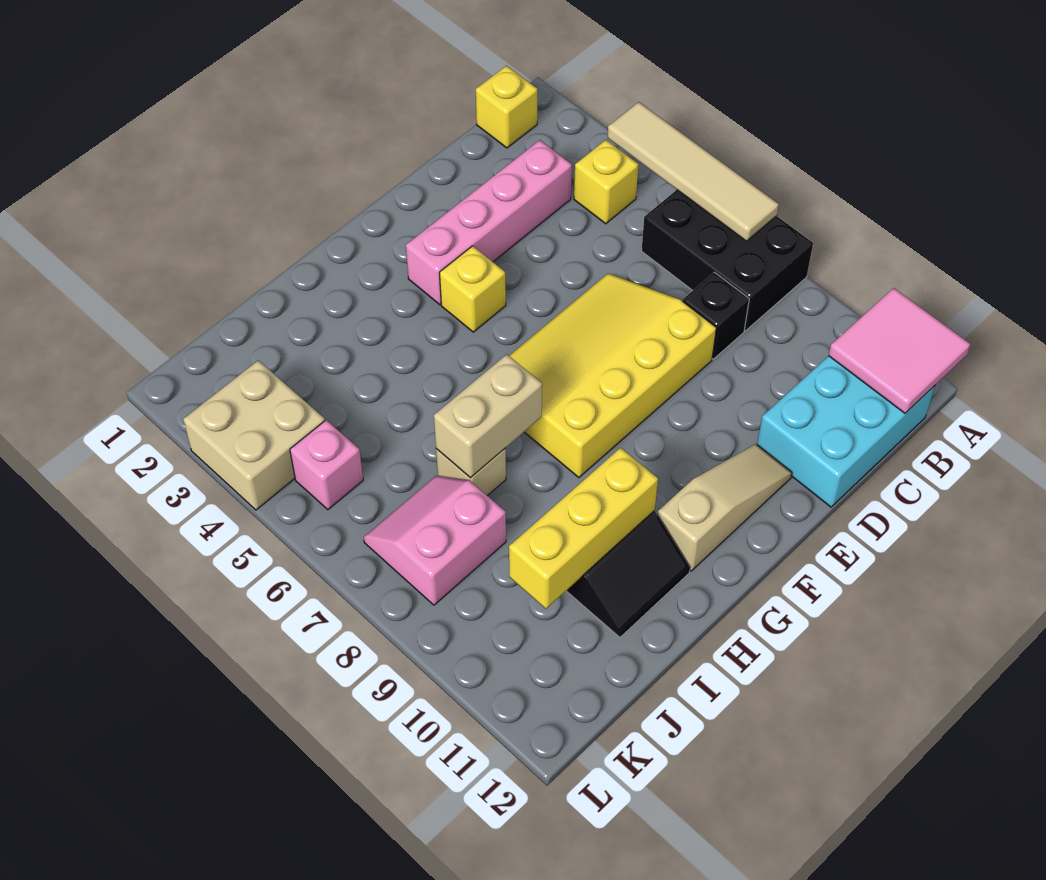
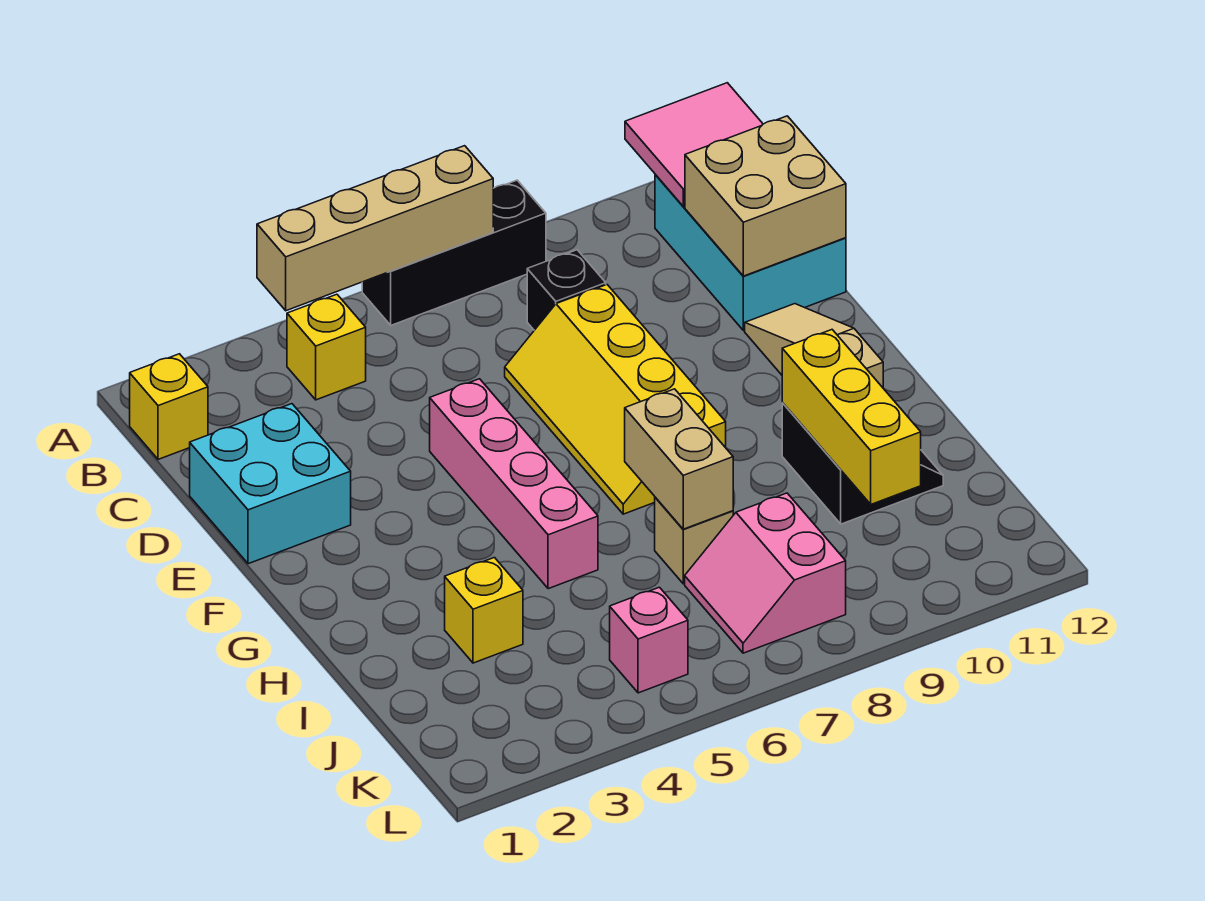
tan 1x4 tile [608,102,779,241] -> tan 1x4 brick [257,146,493,311]
black 2x3 brick [641,190,813,331] -> black 1x3 brick [362,180,546,325]
pink 1x4 brick [406,140,572,305] -> pink 1x4 brick moved to [430,379,598,589]
none -> cyan 2x2 brick [190,404,351,564]
yellow 3x4 slope [509,273,716,478] -> yellow 2x4 slope [505,285,726,514]
yellow 1x1 brick [439,246,506,332] -> yellow 1x1 brick moved to [445,558,523,663]
tan 2x2 brick [183,360,325,510] -> tan 2x2 brick moved to [685,116,846,276]

